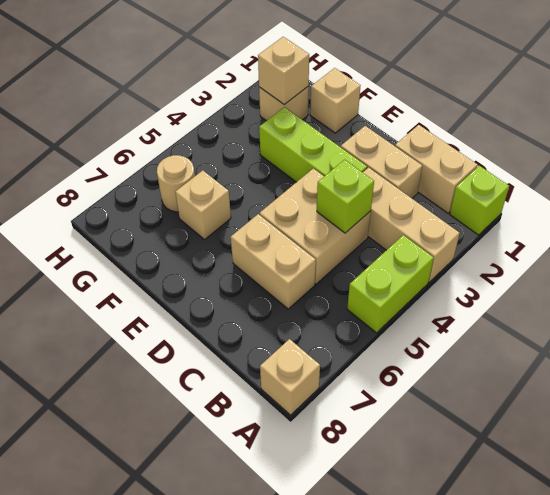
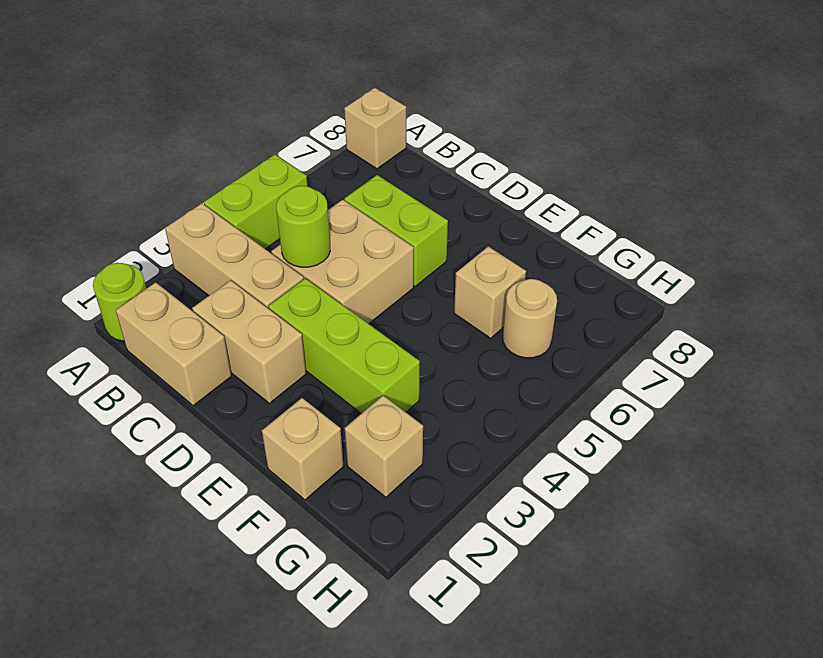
lime 1x1 brick [450,166,509,235] -> lime 1x1 round brick [93,263,146,341]
lime 1x1 brick [317,160,374,233] -> lime 1x1 round brick [276,186,330,267]
tan 1x2 brick [231,214,316,309] -> lime 1x2 brick [344,175,448,286]
tan 1x1 brick [258,37,309,105] -> none

